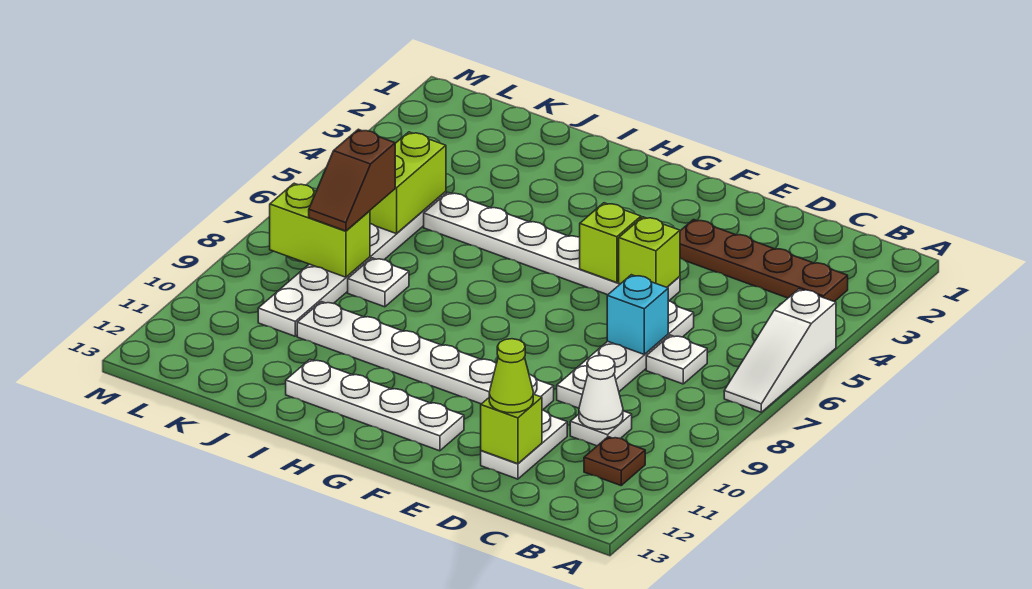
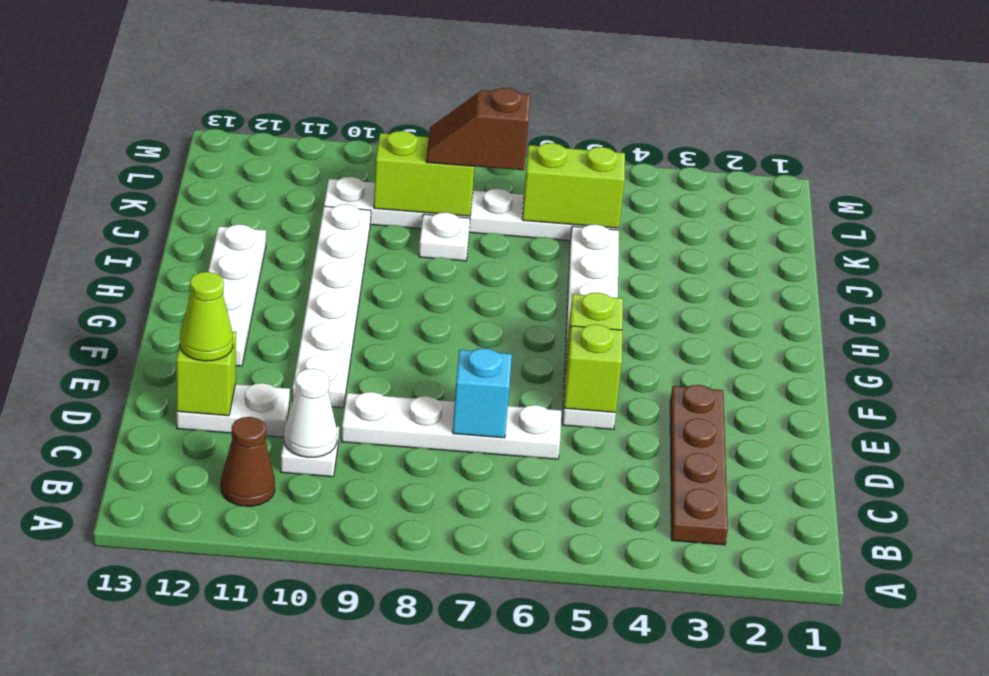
white 1x3 slope [724,289,836,412] -> none
brown 1x1 plate [584,437,645,485] -> brown 1x1 cone [221,417,275,506]
white 1x1 plate [646,335,707,384] -> none
lime 1x2 brick [270,183,370,277] -> lime 1x2 brick turned to [374,131,475,216]

